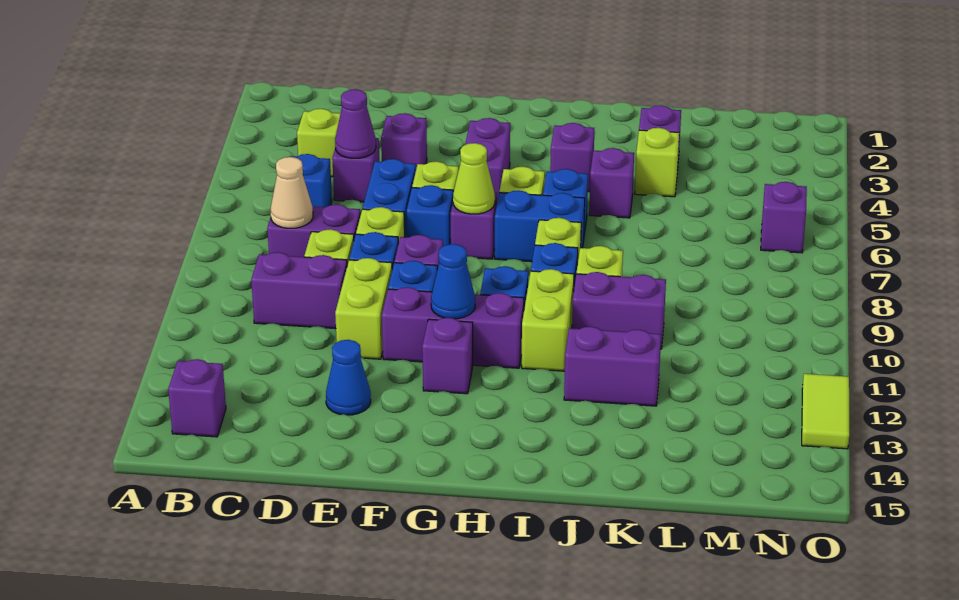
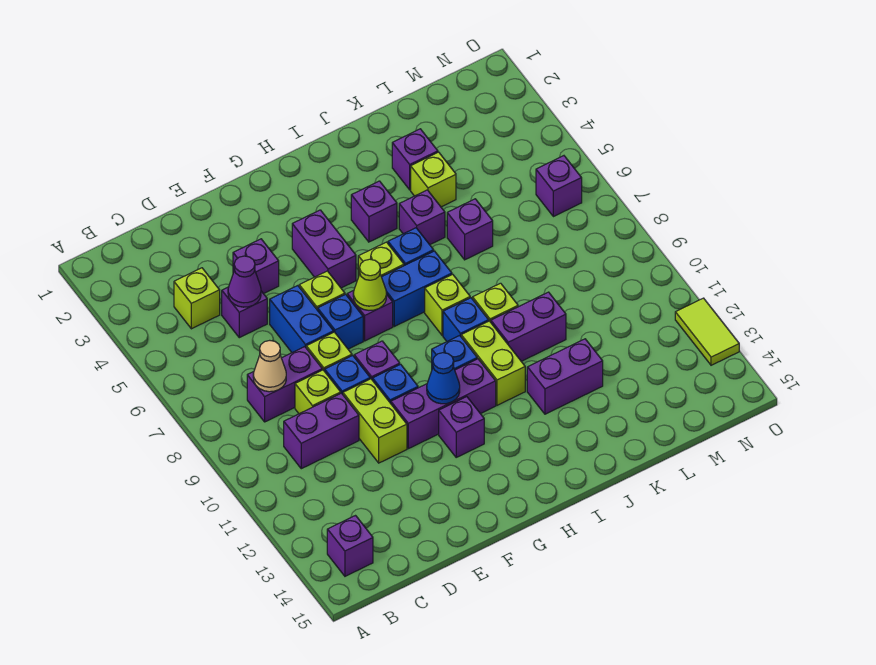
blue 1x1 brick [290,154,332,207] -> none
blue 1x1 cone [326,340,371,415] -> none
none -> purple 1x1 brick [447,199,493,260]

